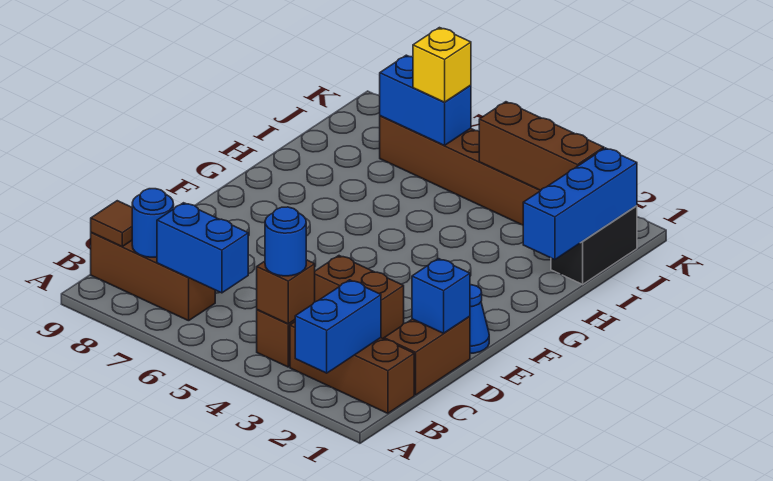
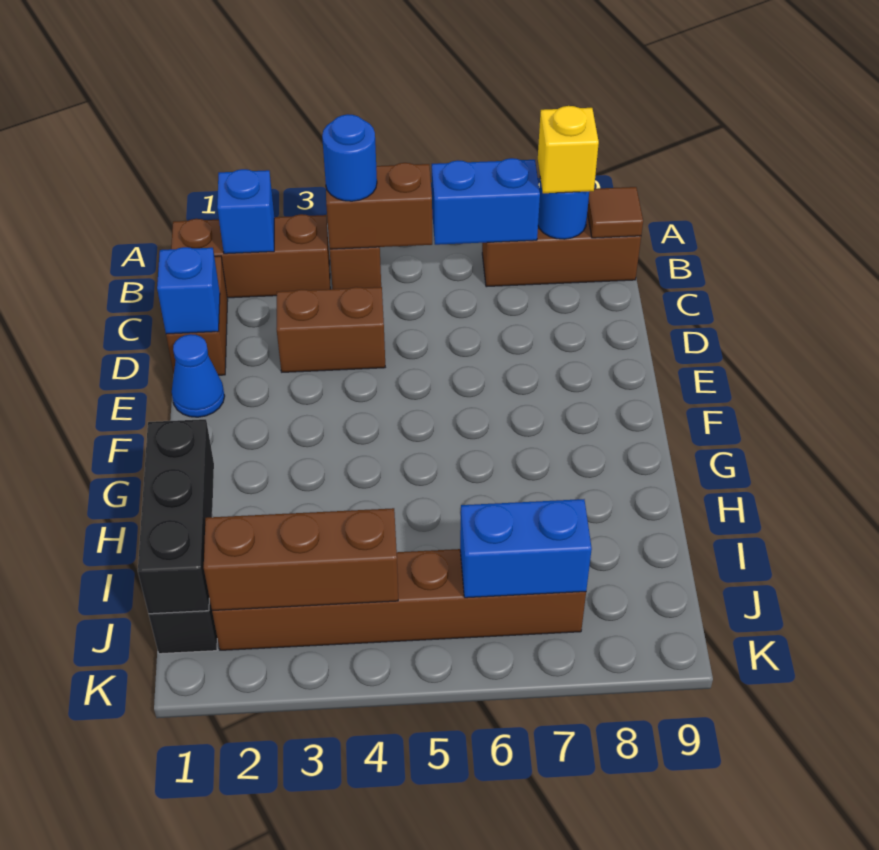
blue 1x2 brick [295,280,381,373] -> blue 1x1 brick [217,169,274,254]
brown 1x1 brick [257,260,315,324] -> brown 1x2 brick [326,163,432,249]
blue 1x3 brick [523,148,637,260] -> black 1x3 brick [138,419,214,614]
yellow 1x1 brick [413,28,471,102] -> yellow 1x1 brick moved to [538,106,599,193]

